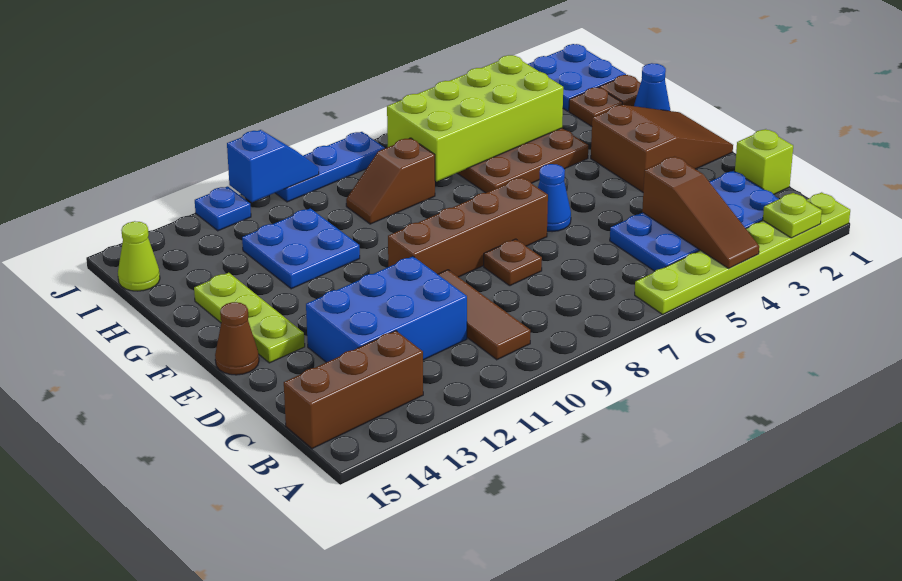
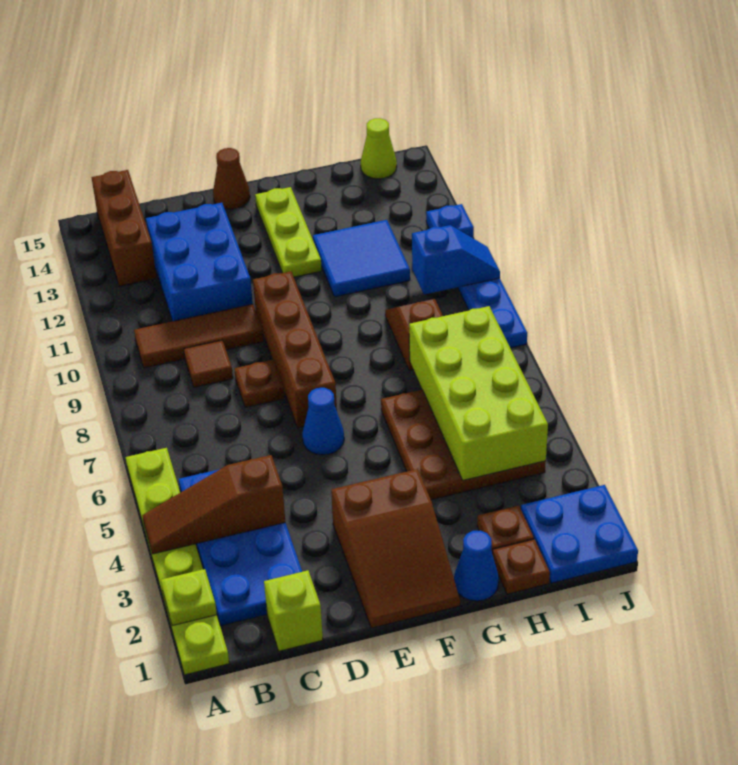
none -> brown 1x1 tile [184,340,233,387]
lime 1x3 plate [194,273,305,363] -> lime 1x3 plate turned to [255,187,322,277]
blue 2x2 plate [242,208,360,289] -> blue 2x2 tile [313,220,410,297]
blue 1x2 slope [227,130,319,202] -> blue 1x2 slope turned to [412,225,500,294]

